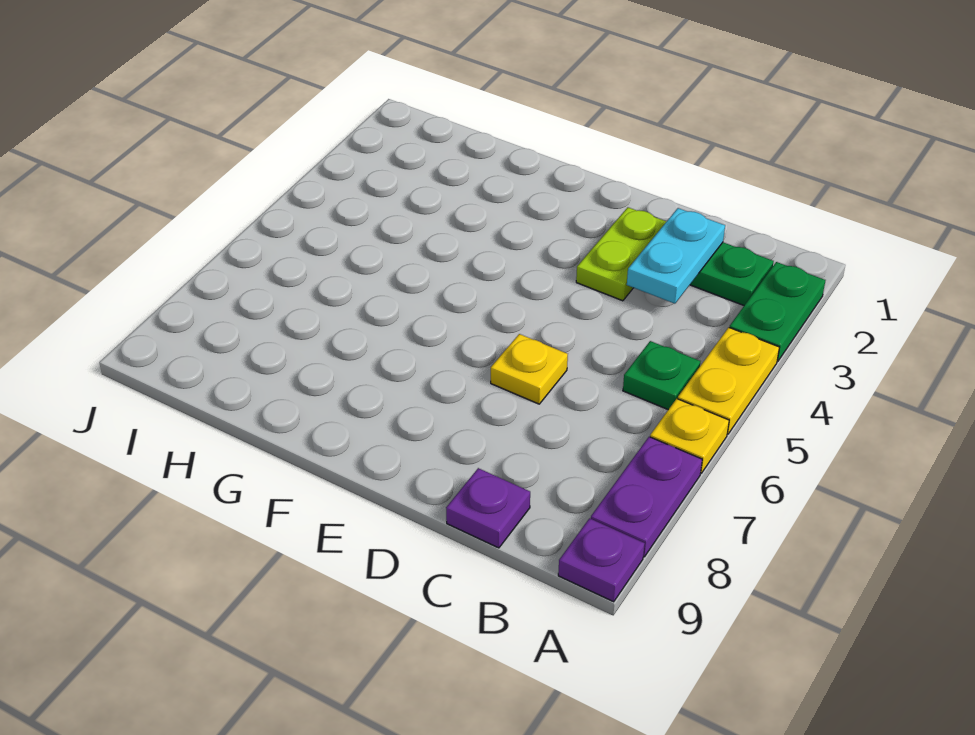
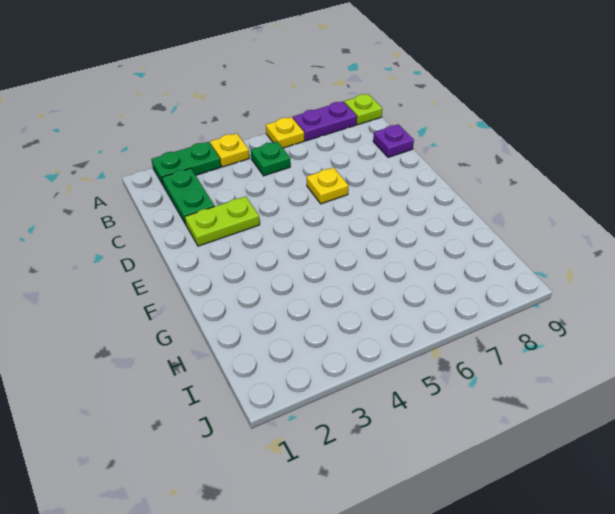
yellow 1x2 plate [678,327,779,434] -> yellow 1x1 plate [210,133,249,167]
purple 1x1 plate [558,518,645,602] -> lime 1x1 plate [344,94,382,125]
cyan 1x2 plate [627,208,725,304] -> none

